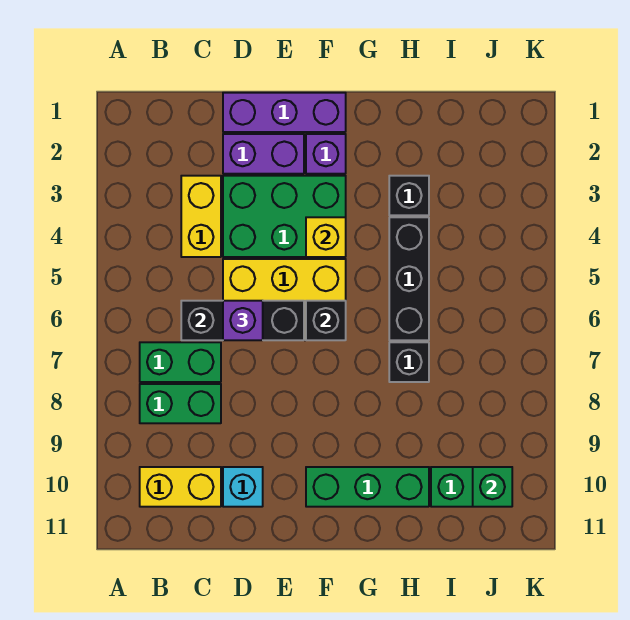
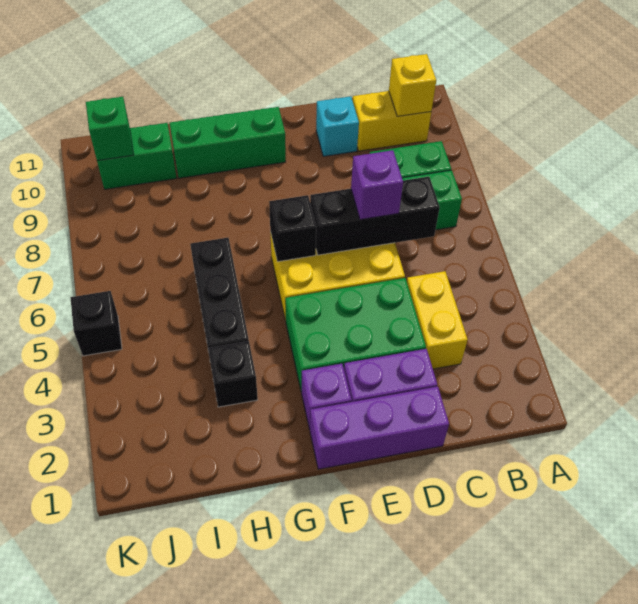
yellow 1x1 brick [306,217,346,257] -> yellow 1x1 brick moved to [389,54,436,116]
black 1x1 brick [389,342,429,382] -> black 1x1 brick moved to [70,291,122,356]

